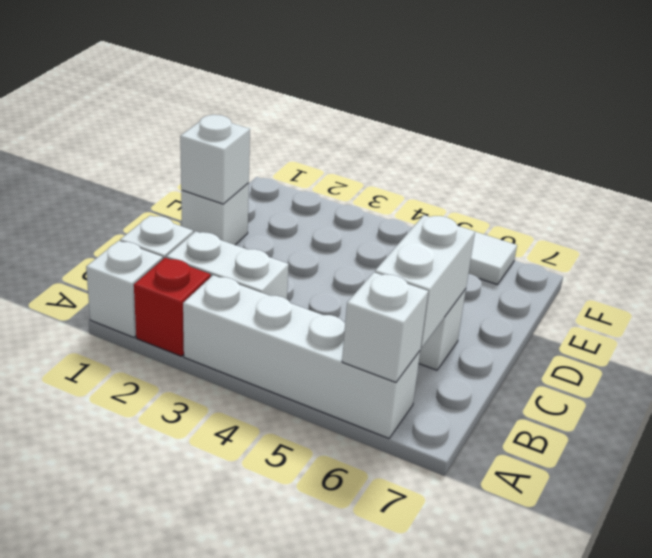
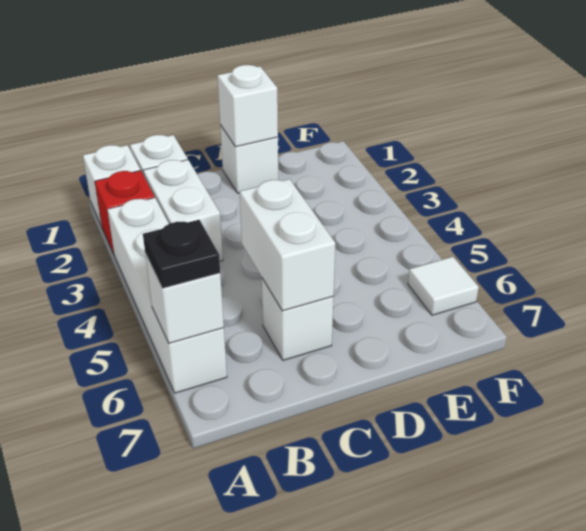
none -> black 1x1 plate [143,220,220,288]
white 1x2 brick [375,215,475,348] -> white 1x2 brick turned to [240,179,335,311]

